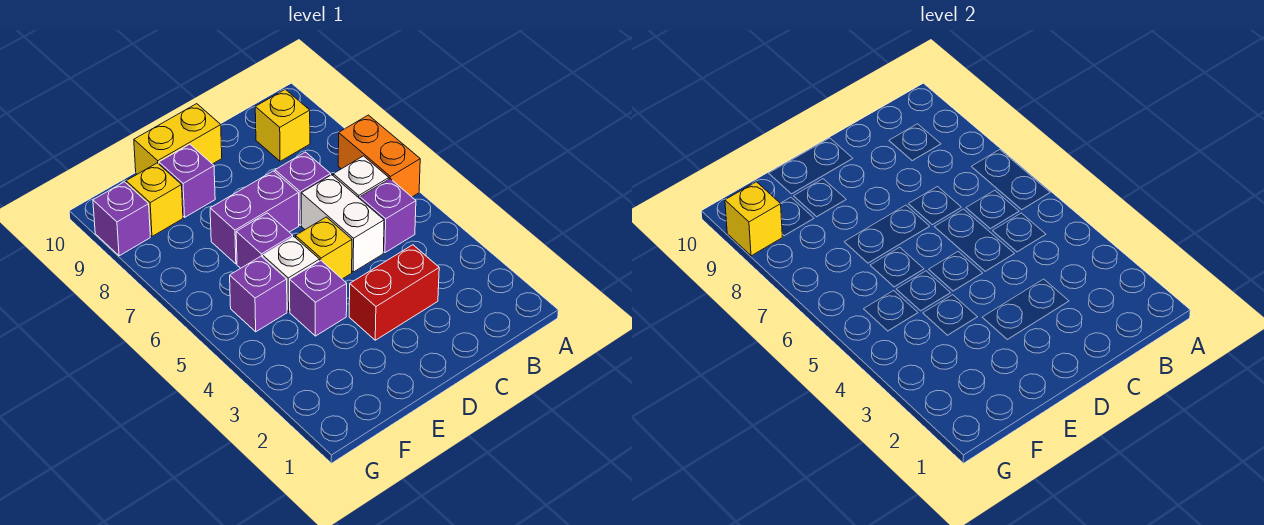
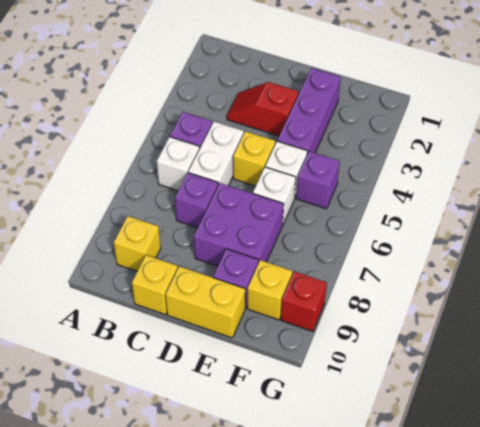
orange 1x2 brick [338,115,420,197] -> none
red 1x2 brick [349,245,439,340] -> red 1x2 slope [227,82,299,136]
purple 1x2 brick [210,171,299,264] -> purple 2x2 brick [194,183,284,266]
purple 1x1 brick [290,260,347,336] -> purple 1x3 brick [277,68,341,154]
purple 1x1 brick [236,213,293,268] -> white 1x1 brick [253,167,296,224]
purple 1x1 brick [93,182,150,256] -> red 1x1 brick [281,271,327,331]
yellow 1x1 brick [725,182,782,256] -> yellow 1x1 brick moved to [132,255,178,315]

